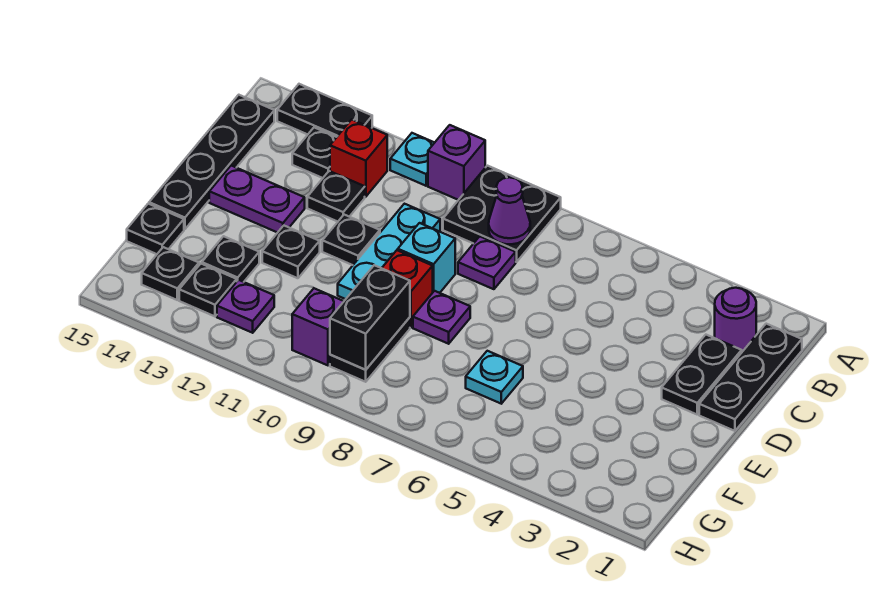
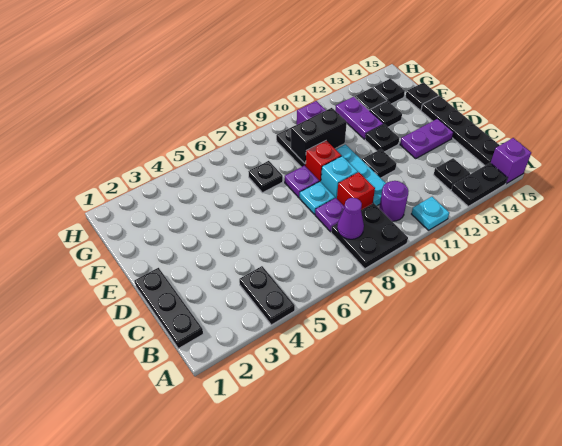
purple 1x1 brick [428,125,485,200] -> purple 1x1 brick moved to [491,138,531,184]
purple 1x1 round brick [715,288,756,352] -> purple 1x1 round brick moved to [379,181,409,221]
red 1x1 brick [330,119,387,197] -> red 1x1 brick moved to [337,172,375,210]
black 1x2 plate [662,335,742,414] -> black 1x2 plate moved to [239,266,295,325]
black 1x1 plate [307,171,365,222] -> black 1x1 plate moved to [248,161,283,193]
cyan 1x1 plate [466,351,523,404] -> cyan 1x1 plate moved to [300,181,335,215]
black 1x2 brick [330,265,410,370] -> black 1x2 brick turned to [291,108,347,164]
purple 1x1 plate [217,280,274,333] -> purple 1x2 plate [335,97,383,139]

